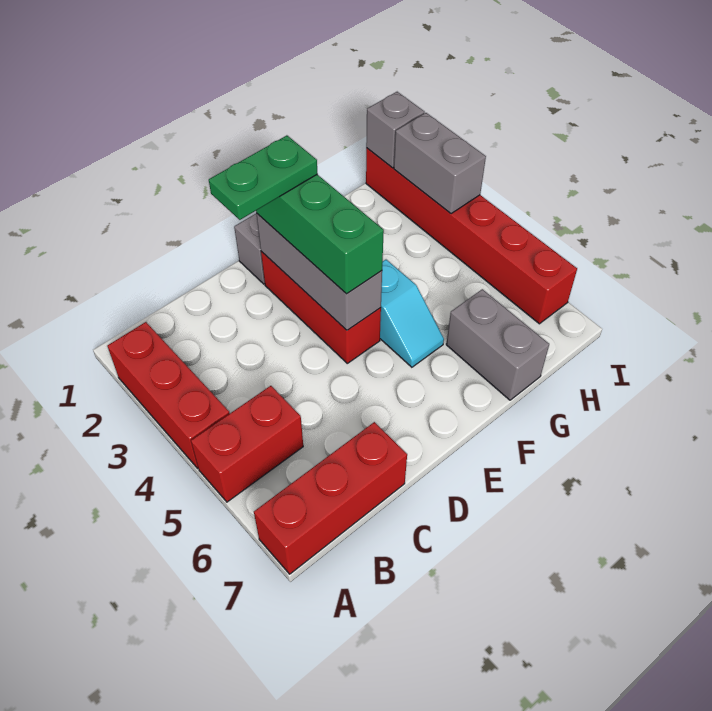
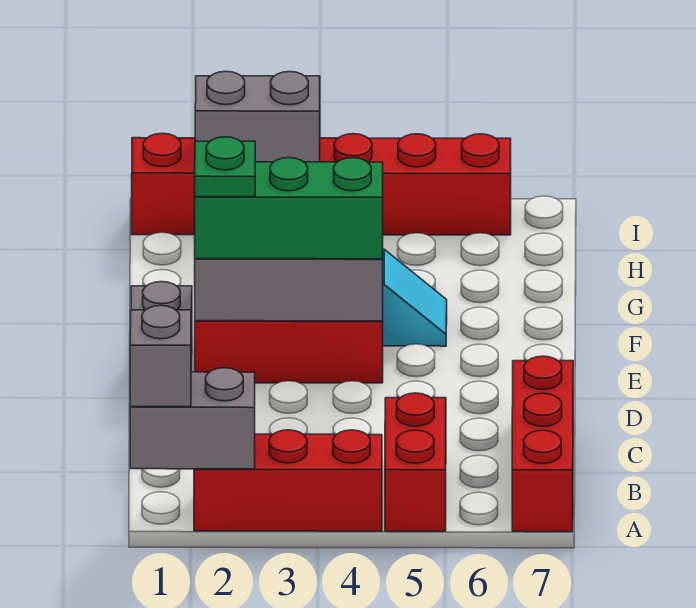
green 1x2 plate [209,135,318,220] -> green 1x1 plate [195,137,255,197]
grey 1x2 brick [446,289,549,400] -> grey 1x2 brick moved to [130,368,255,469]
grey 1x1 brick [366,92,425,168] -> grey 1x1 brick moved to [130,306,191,407]

